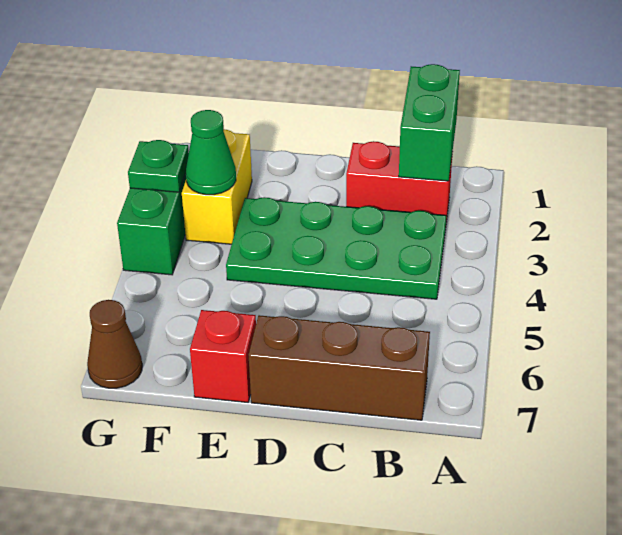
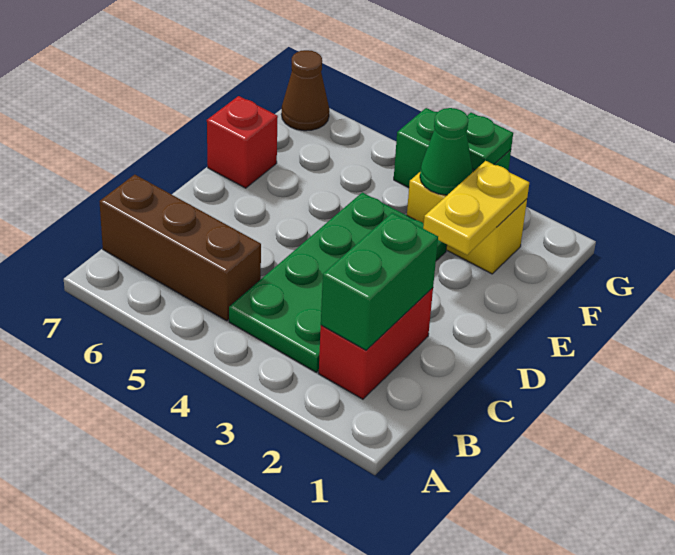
green 1x2 brick [399,64,460,181] -> green 1x2 brick turned to [321,213,438,350]
brown 1x3 brick [249,315,430,420] -> brown 1x3 brick turned to [99,175,261,321]
none -> yellow 1x2 plate [423,161,529,255]

